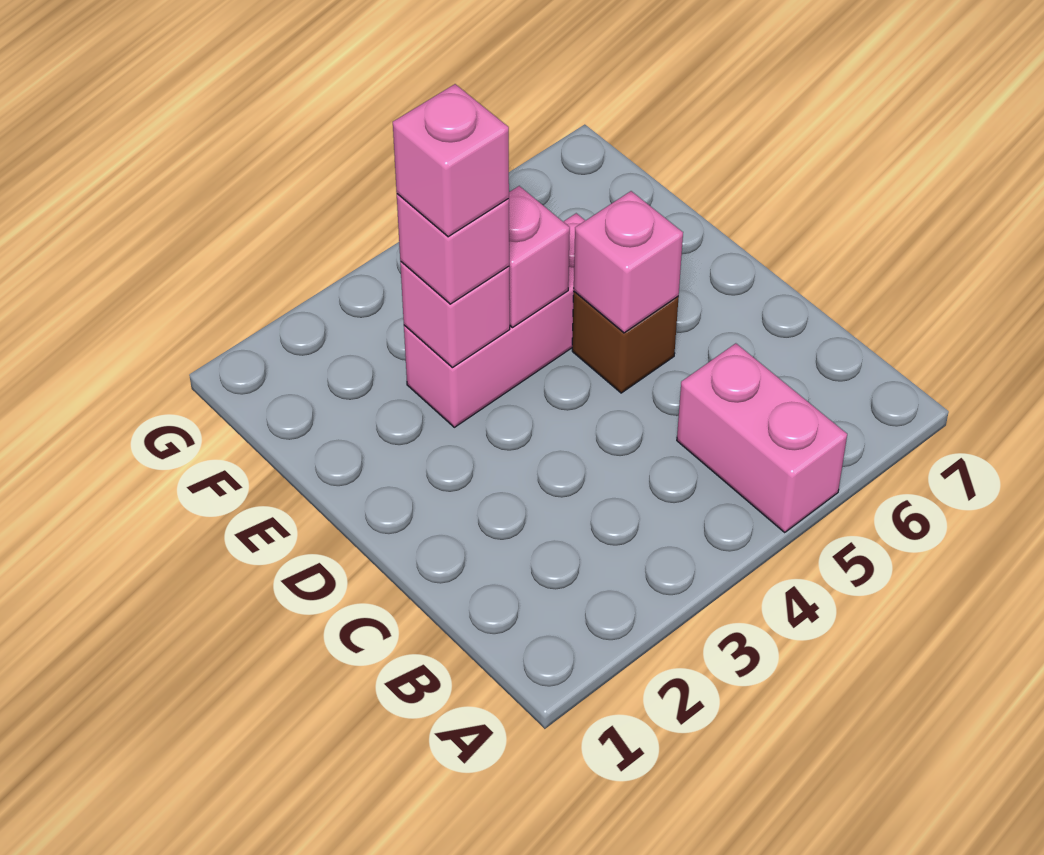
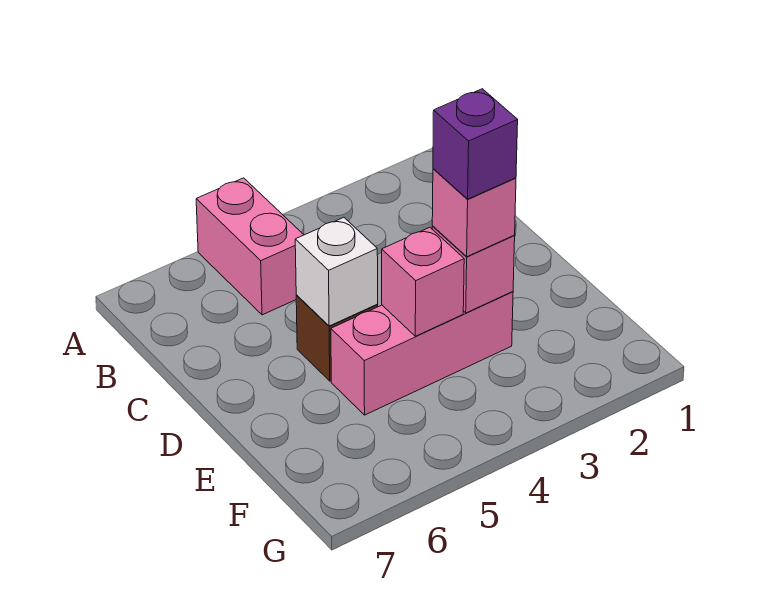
pink 1x1 brick [574,191,683,333] -> white 1x1 brick [295,218,378,326]
pink 1x1 brick [393,84,509,237] -> purple 1x1 brick [433,89,518,199]

